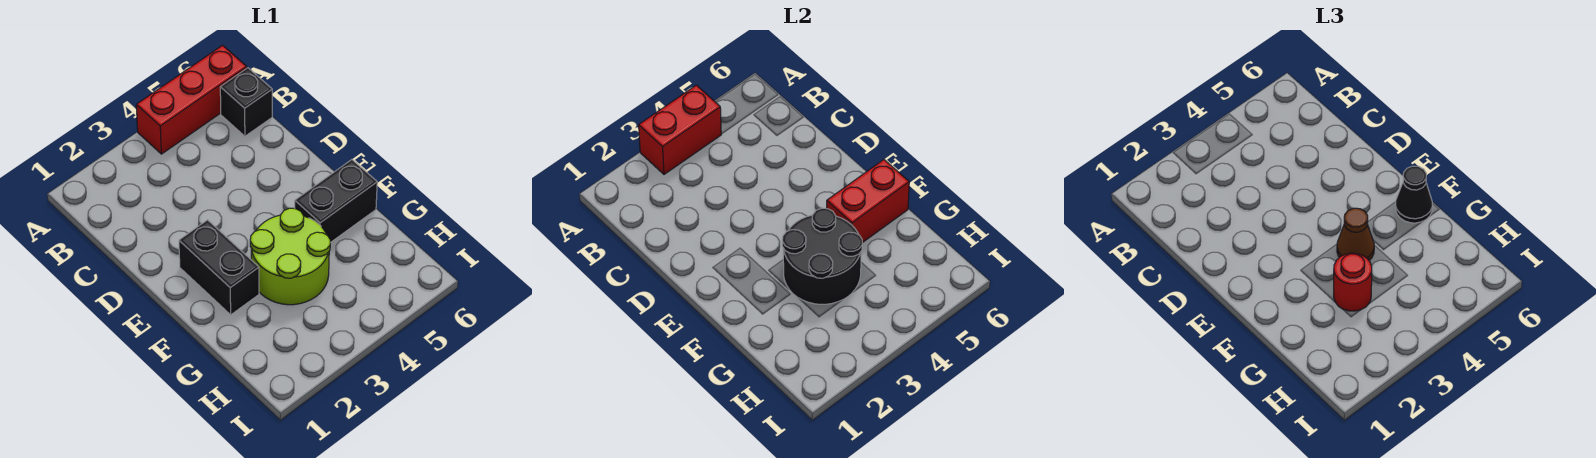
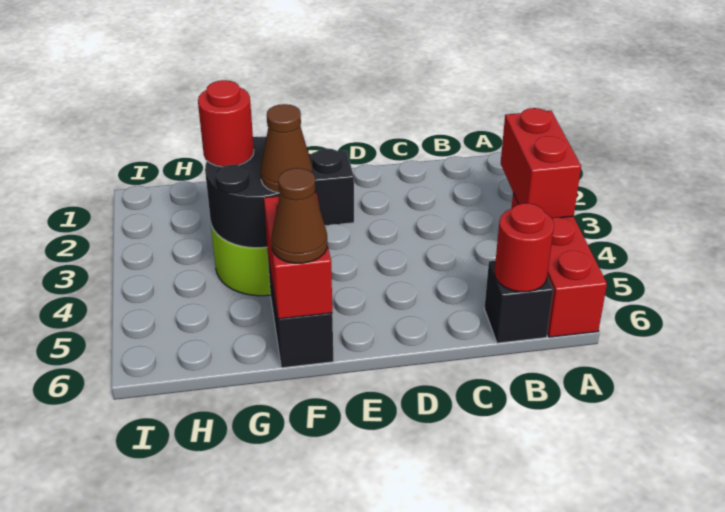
none -> red 1x1 round brick [495,203,554,292]
black 1x1 cone [1395,166,1432,223] -> brown 1x1 cone [271,168,327,263]

